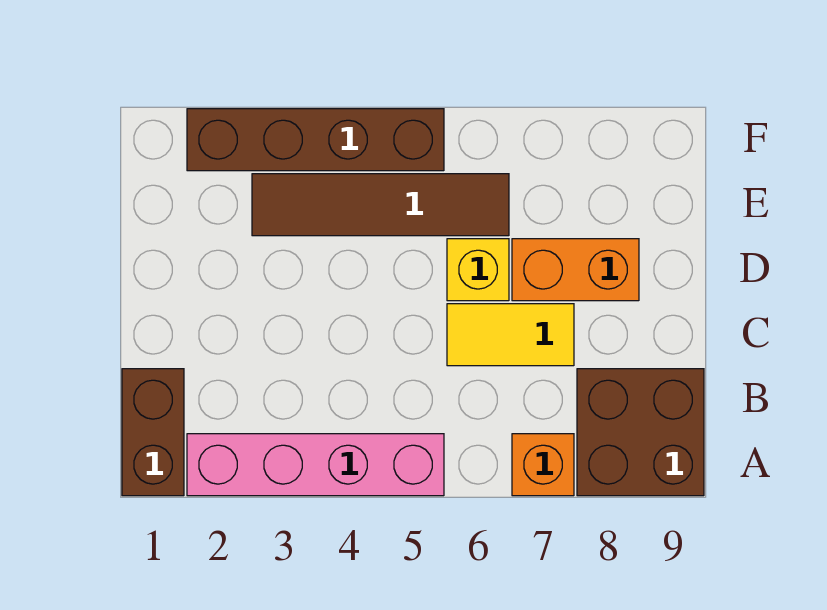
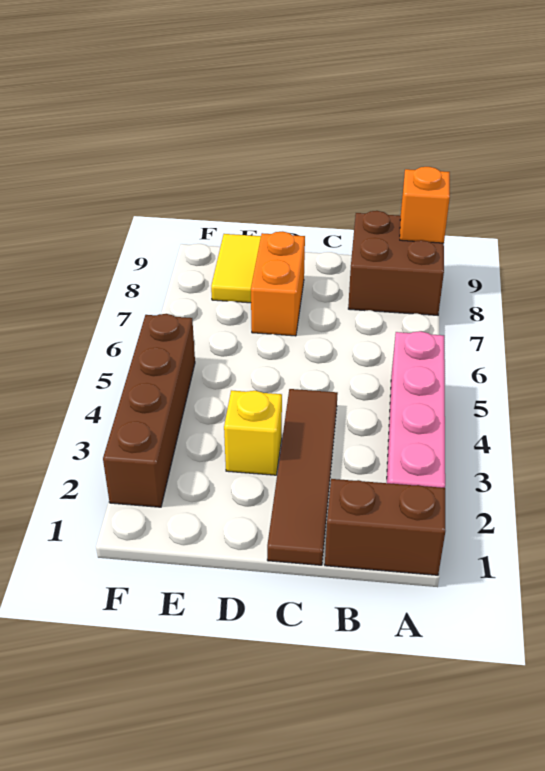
orange 1x1 brick [512,434,574,496] -> orange 1x1 brick moved to [400,167,450,243]
yellow 1x2 tile [447,304,574,366] -> yellow 1x2 tile moved to [211,234,261,303]
yellow 1x1 brick [447,239,509,301] -> yellow 1x1 brick moved to [224,390,282,475]
brown 1x4 tile [252,174,509,236] -> brown 1x4 tile moved to [267,389,338,565]

